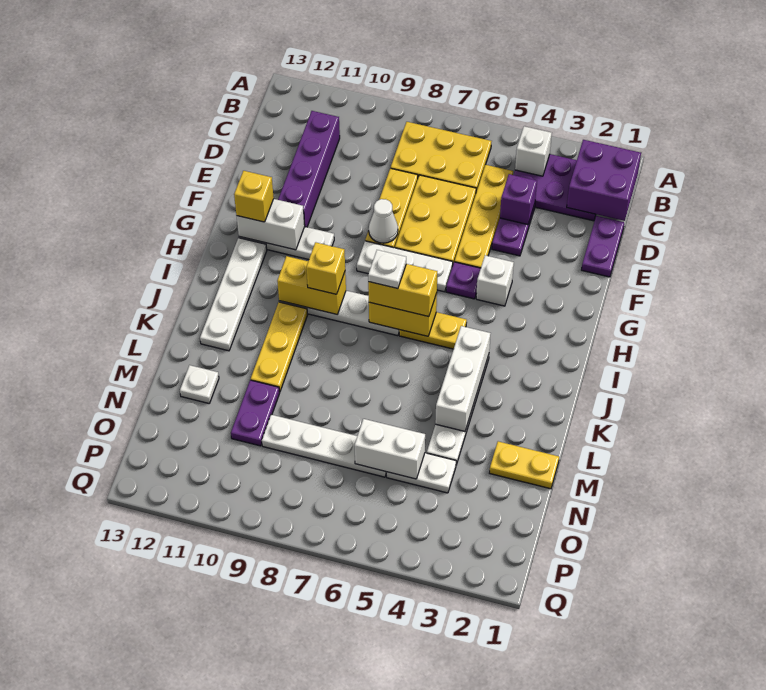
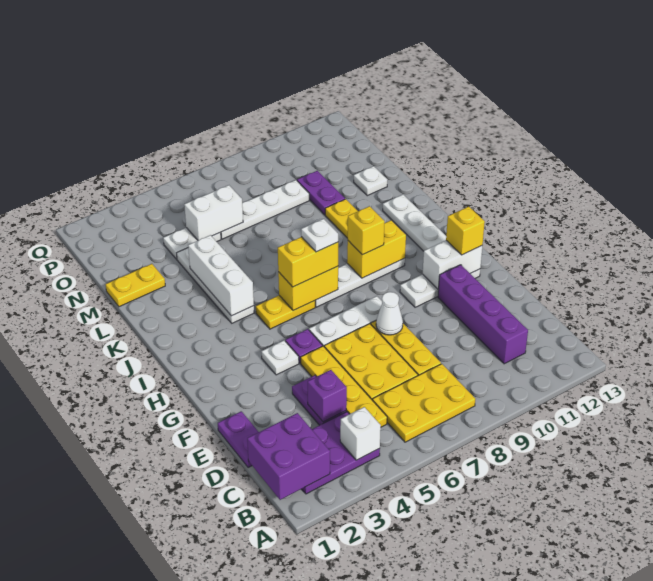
white 1x1 brick [476,255,514,306] -> white 1x1 plate [261,341,299,375]

